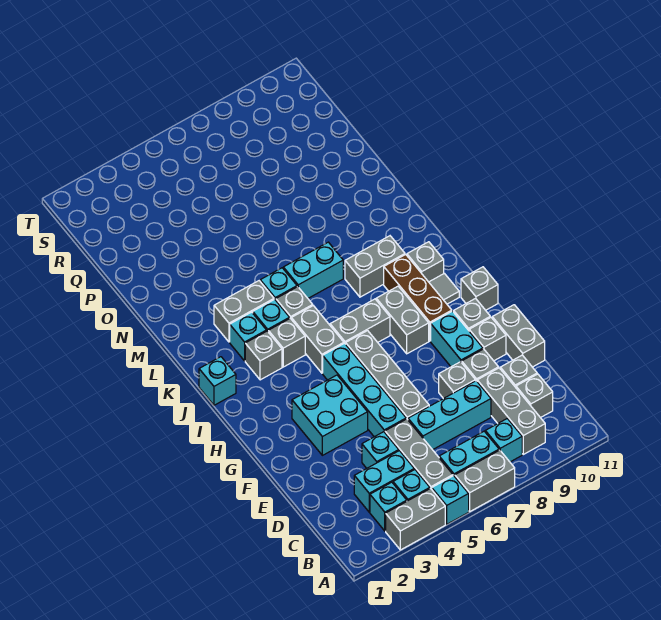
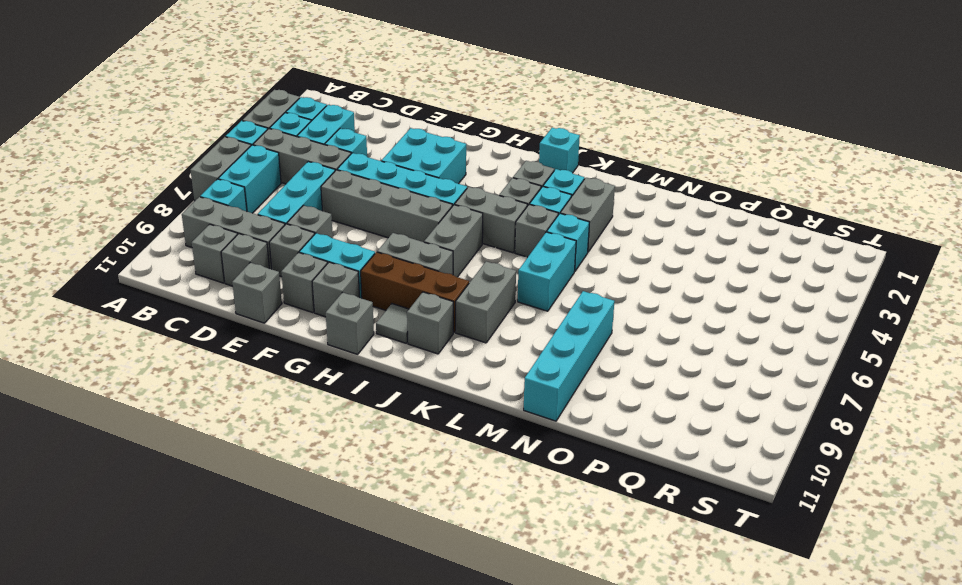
grey 1x2 brick [492,305,545,367] -> grey 1x1 brick [232,263,282,323]
none -> cyan 1x4 brick [524,291,614,421]

